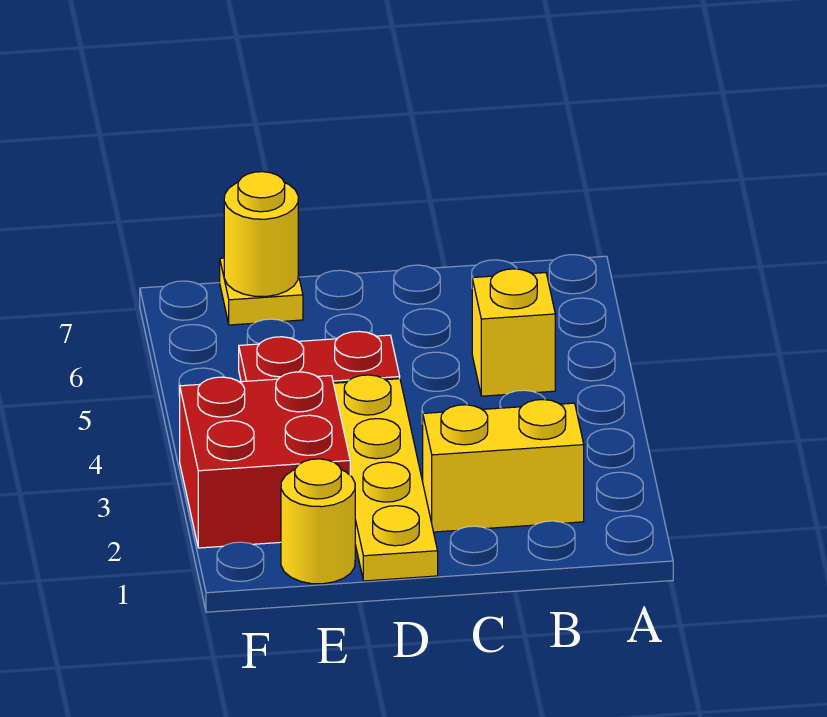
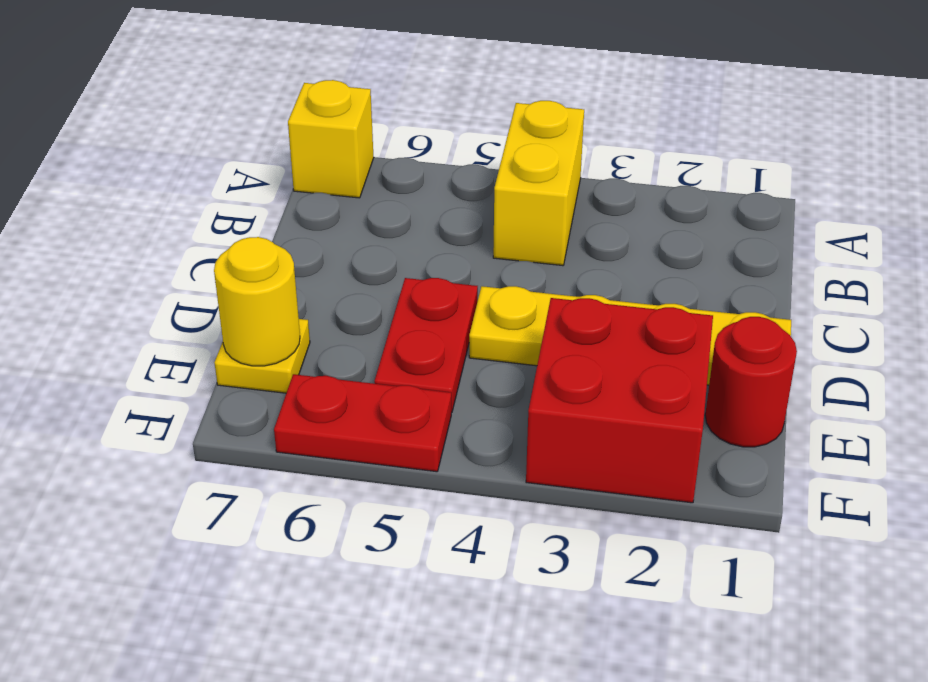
yellow 1x2 brick [423,400,584,532] -> yellow 1x2 brick moved to [493,101,584,266]
yellow 1x1 brick [472,269,555,396] -> yellow 1x1 brick moved to [288,80,374,198]
yellow 1x1 round brick [281,459,355,584] -> red 1x1 round brick [705,317,797,447]
none -> red 1x2 plate [274,374,451,472]

